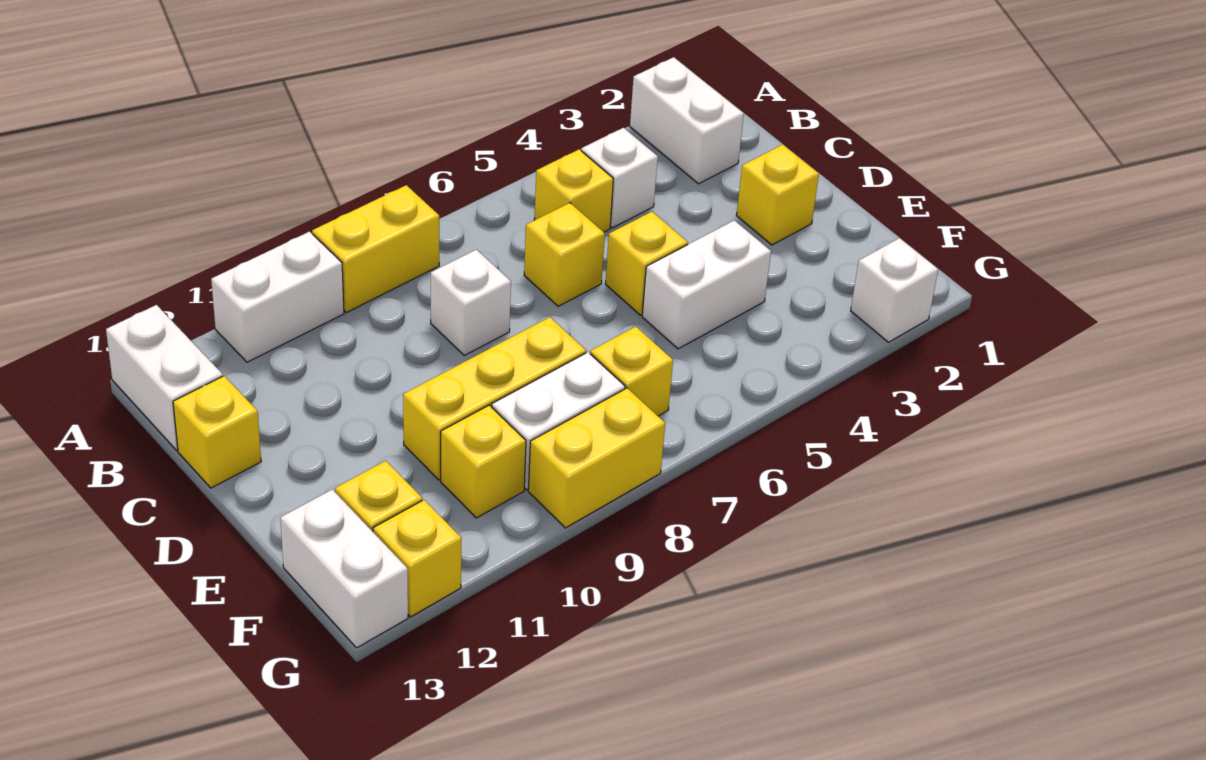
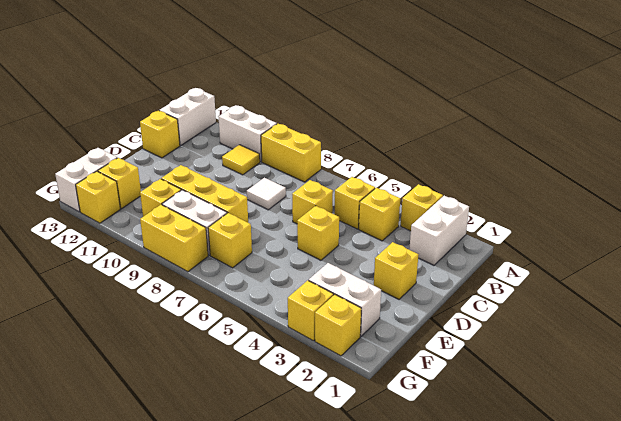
none -> yellow 1x1 brick [401,184,443,231]
white 1x1 brick [581,128,658,228] -> yellow 1x1 brick [359,188,400,241]
none -> yellow 1x1 tile [222,145,260,175]
white 1x1 brick [431,250,511,355] -> white 1x1 tile [247,178,286,210]
white 1x2 brick [642,220,771,349] -> white 1x2 brick moved to [309,263,381,336]
white 1x1 brick [851,238,938,342] -> yellow 1x1 brick [315,295,361,356]
none -> yellow 1x1 brick [288,280,334,341]

